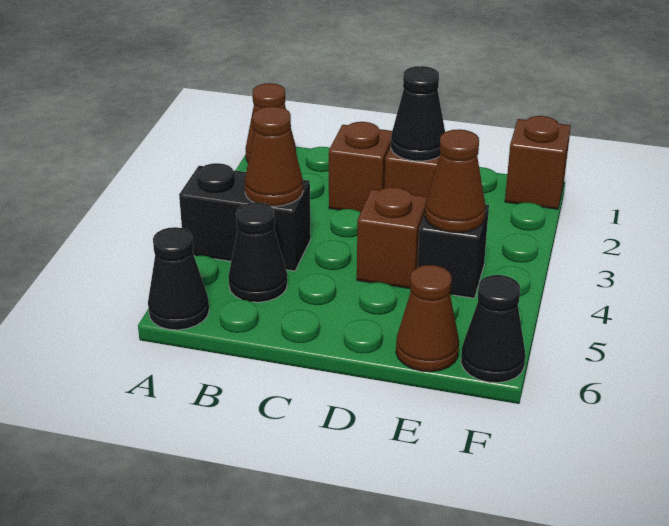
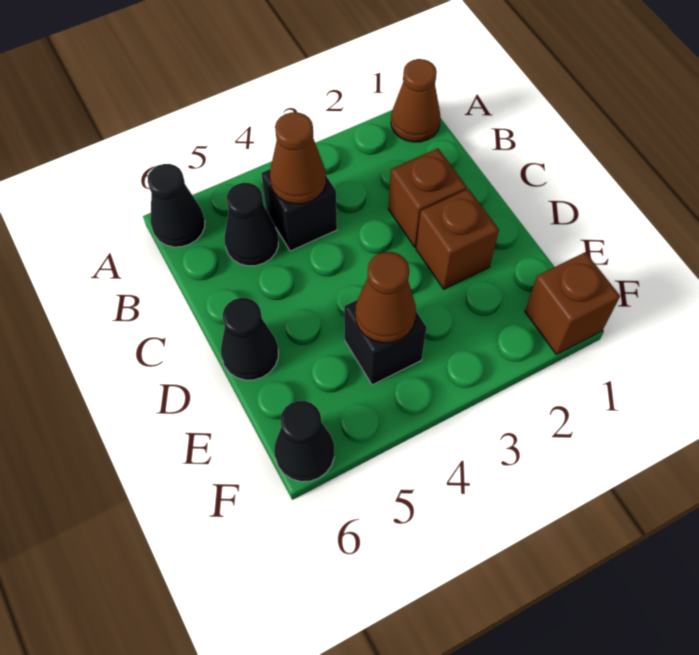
black 1x2 brick [179,163,311,271] -> black 1x1 brick [261,169,337,251]
black 1x1 cone [391,66,445,161] -> black 1x1 cone moved to [221,298,278,380]
brown 1x1 brick [357,187,427,288] -> none
brown 1x1 cone [396,265,459,372] -> none

